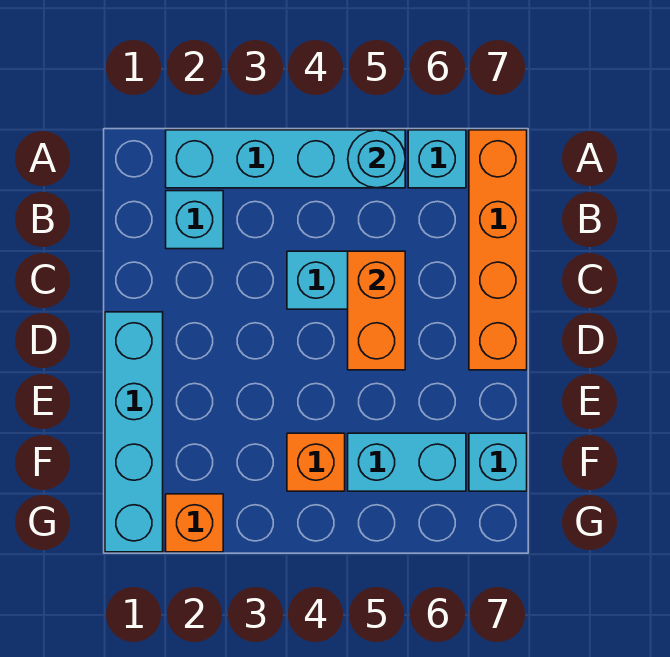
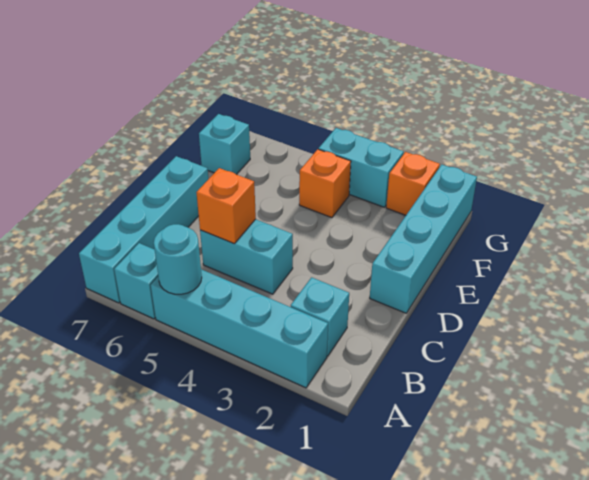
orange 1x4 brick [469,130,527,370] -> cyan 1x4 brick [79,156,208,303]
orange 1x2 brick [348,251,405,370] -> orange 1x1 brick [196,168,256,244]
cyan 1x2 brick [348,433,466,491] -> cyan 1x2 brick moved to [319,128,404,207]

